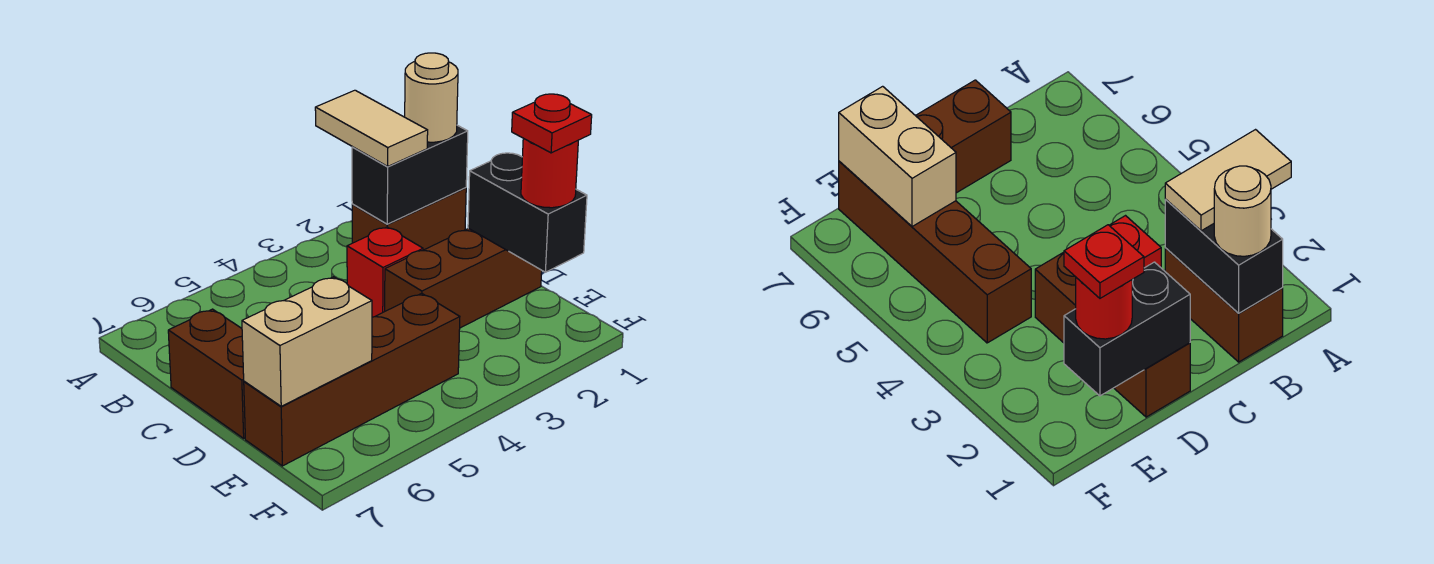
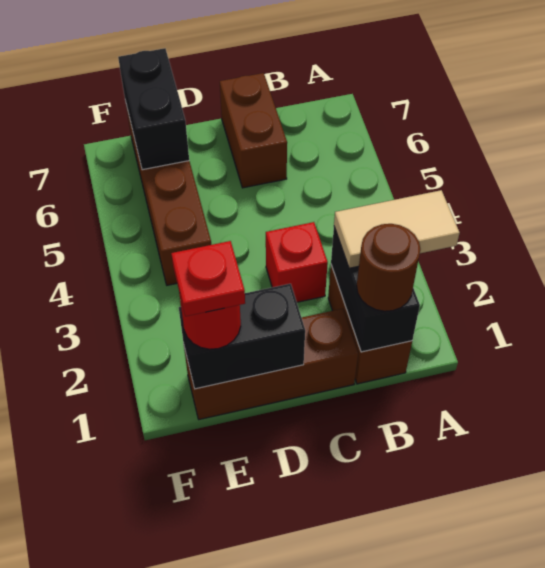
tan 1x1 round brick [405,53,458,142] -> brown 1x1 round brick [357,224,420,311]
brown 1x2 brick [168,309,245,438] -> brown 1x2 brick turned to [220,73,287,188]
brown 1x3 brick [385,228,542,328] -> brown 1x3 brick turned to [184,309,358,419]
tan 1x2 brick [242,277,372,406] -> black 1x2 brick [118,48,189,170]

